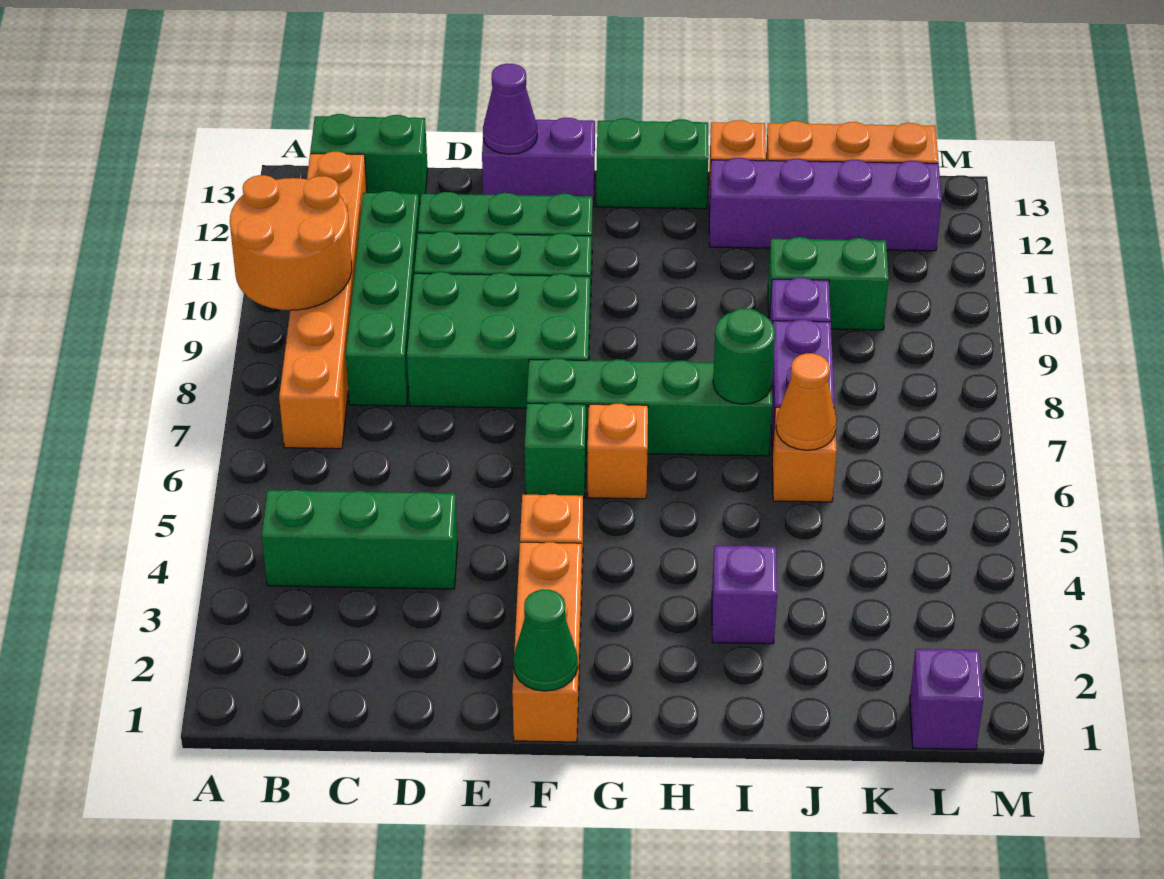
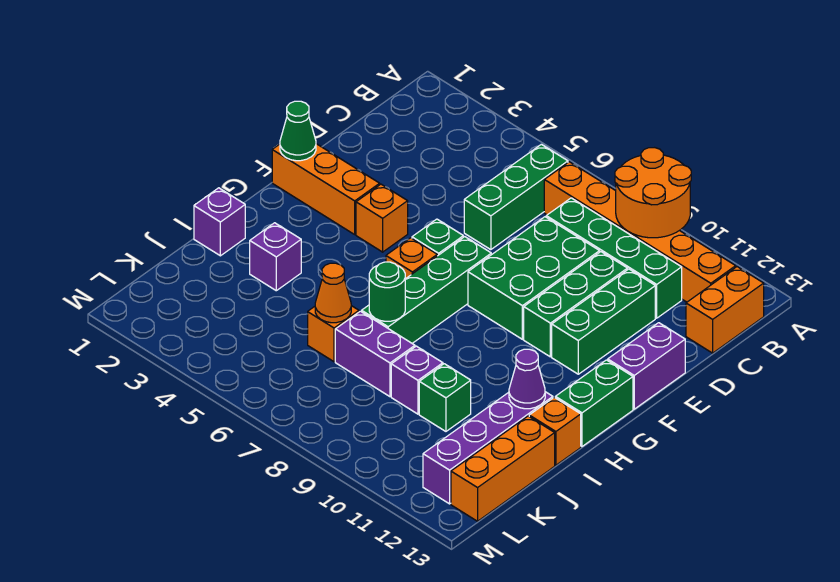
green 1x3 brick [262,490,458,589] -> green 1x3 brick moved to [464,144,568,250]
green 1x2 brick [310,114,428,204] -> orange 1x2 brick [686,267,764,353]
purple 1x1 cone [483,64,537,154] -> purple 1x1 cone moved to [509,349,545,409]
green 1x2 brick [768,237,889,330] -> green 1x1 brick [419,364,471,431]
purple 1x1 brick [910,649,983,750] -> purple 1x1 brick moved to [194,188,245,256]

